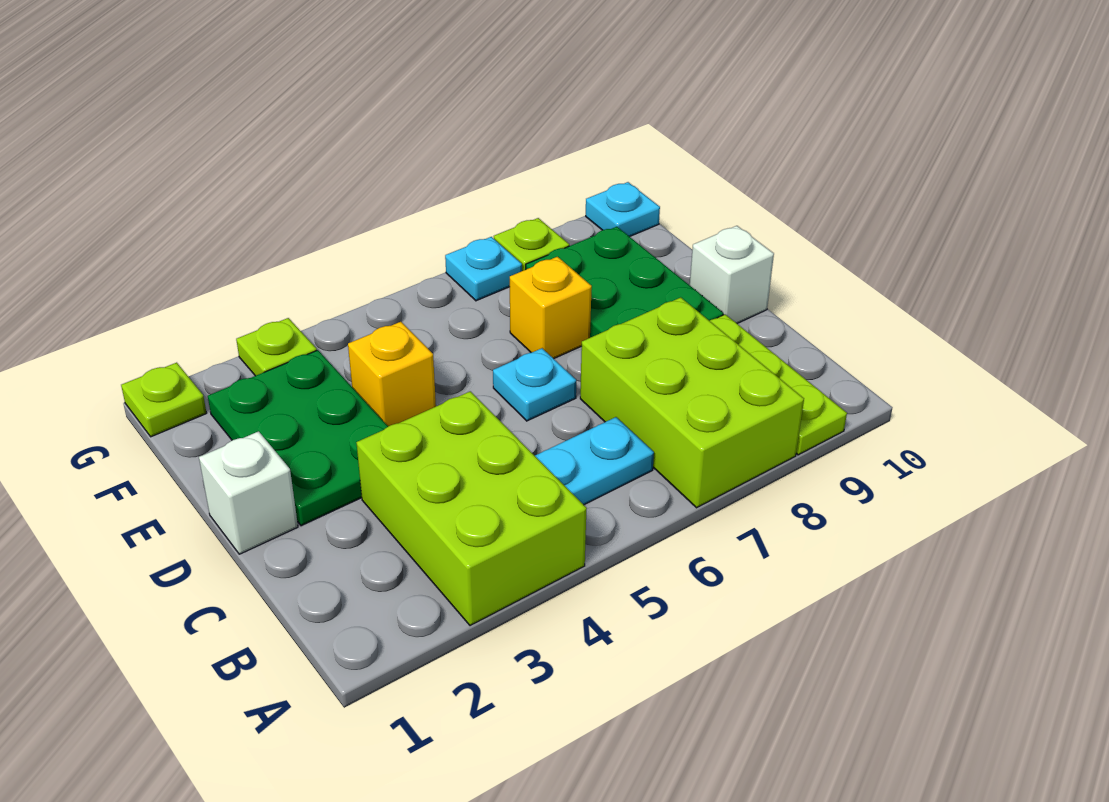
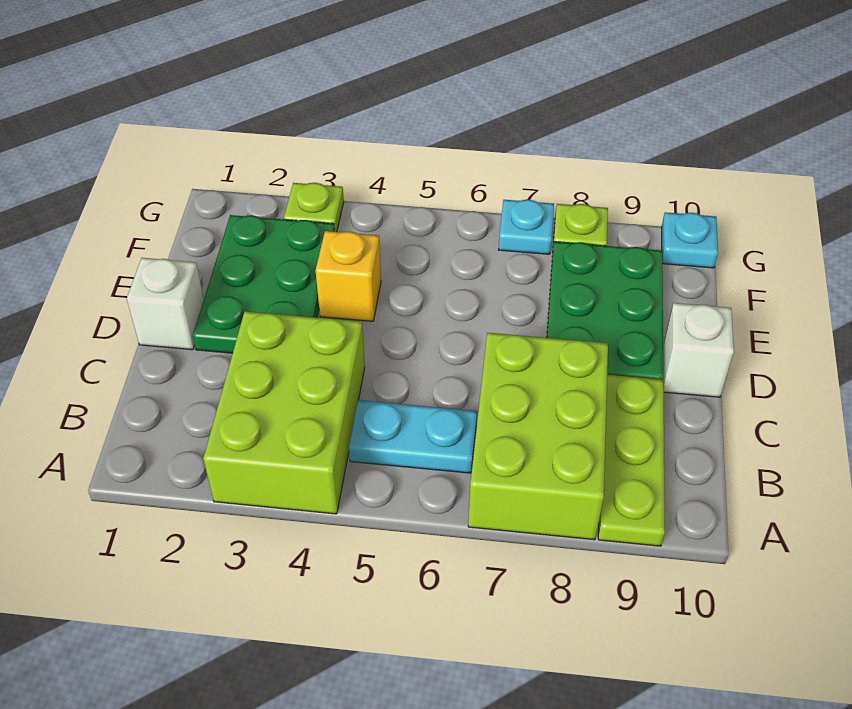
cyan 1x1 plate [493,348,576,421] -> none
yellow 1x1 brick [510,257,592,359] -> none
lime 1x1 plate [121,363,206,437] -> none

